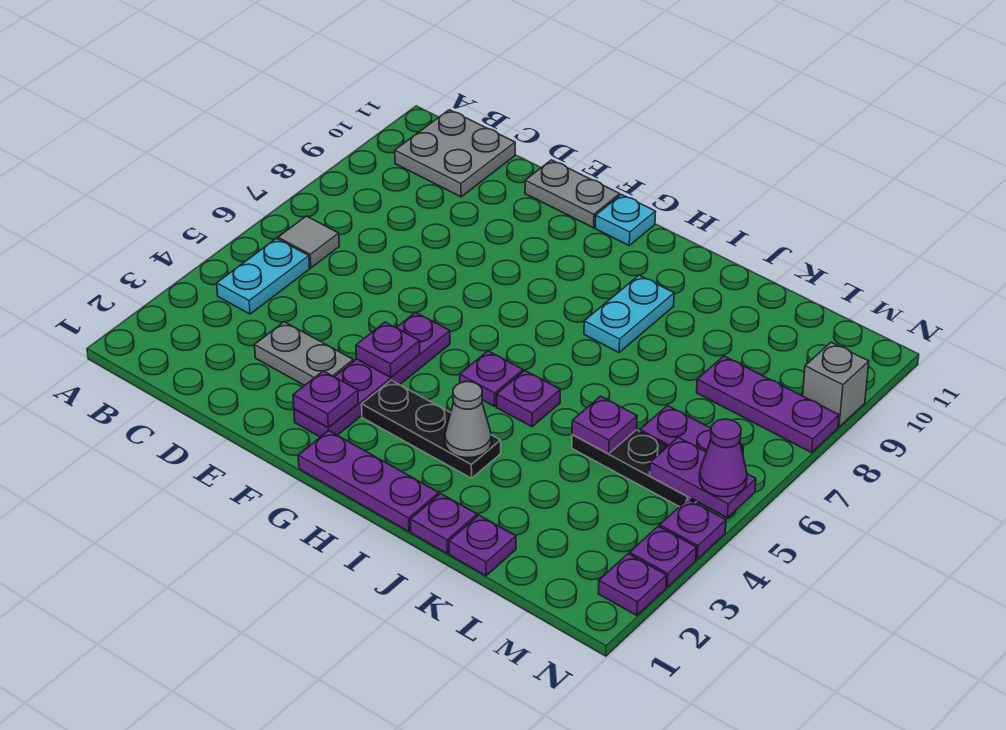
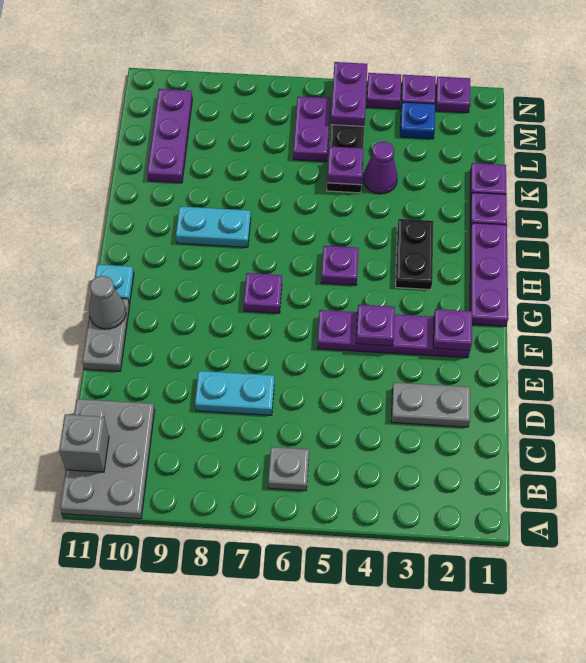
cyan 1x2 plate [217,239,310,314] -> cyan 1x2 plate moved to [195,371,274,415]
grey 1x1 tile [278,216,339,268] -> grey 1x1 plate [268,447,309,491]
grey 2x2 plate [395,110,515,197] -> grey 2x3 plate [60,399,155,519]
grey 1x2 plate [254,322,353,386] -> grey 1x2 plate turned to [391,382,470,427]
black 1x3 plate [362,380,501,478] -> black 1x2 plate [396,219,433,290]
grey 1x1 cone [445,382,491,458] -> grey 1x1 cone moved to [89,276,126,329]
purple 1x1 plate [497,371,560,427] -> purple 1x1 plate moved to [244,273,282,313]
purple 1x3 plate [697,356,839,453] -> purple 1x3 plate moved to [147,89,192,183]
none -> blue 1x1 plate [400,102,435,139]
purple 1x1 cone [699,419,747,497] -> purple 1x1 cone moved to [363,141,398,194]
grey 1x1 brick [803,342,869,427] -> grey 1x1 brick moved to [59,414,109,472]

